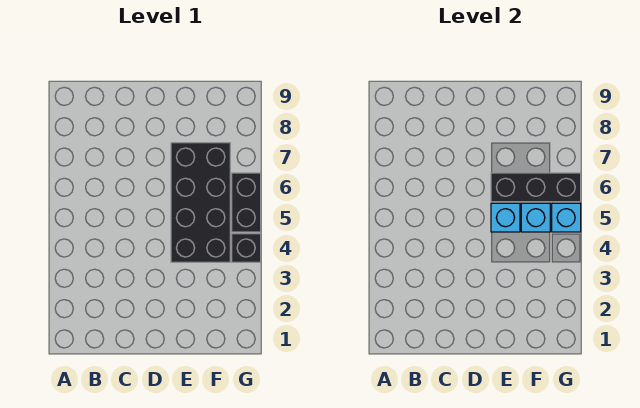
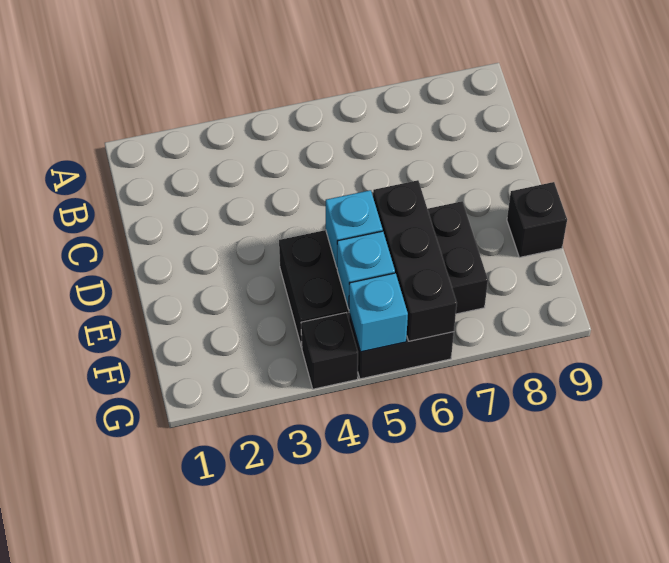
none -> black 1x1 brick [507,182,567,257]

